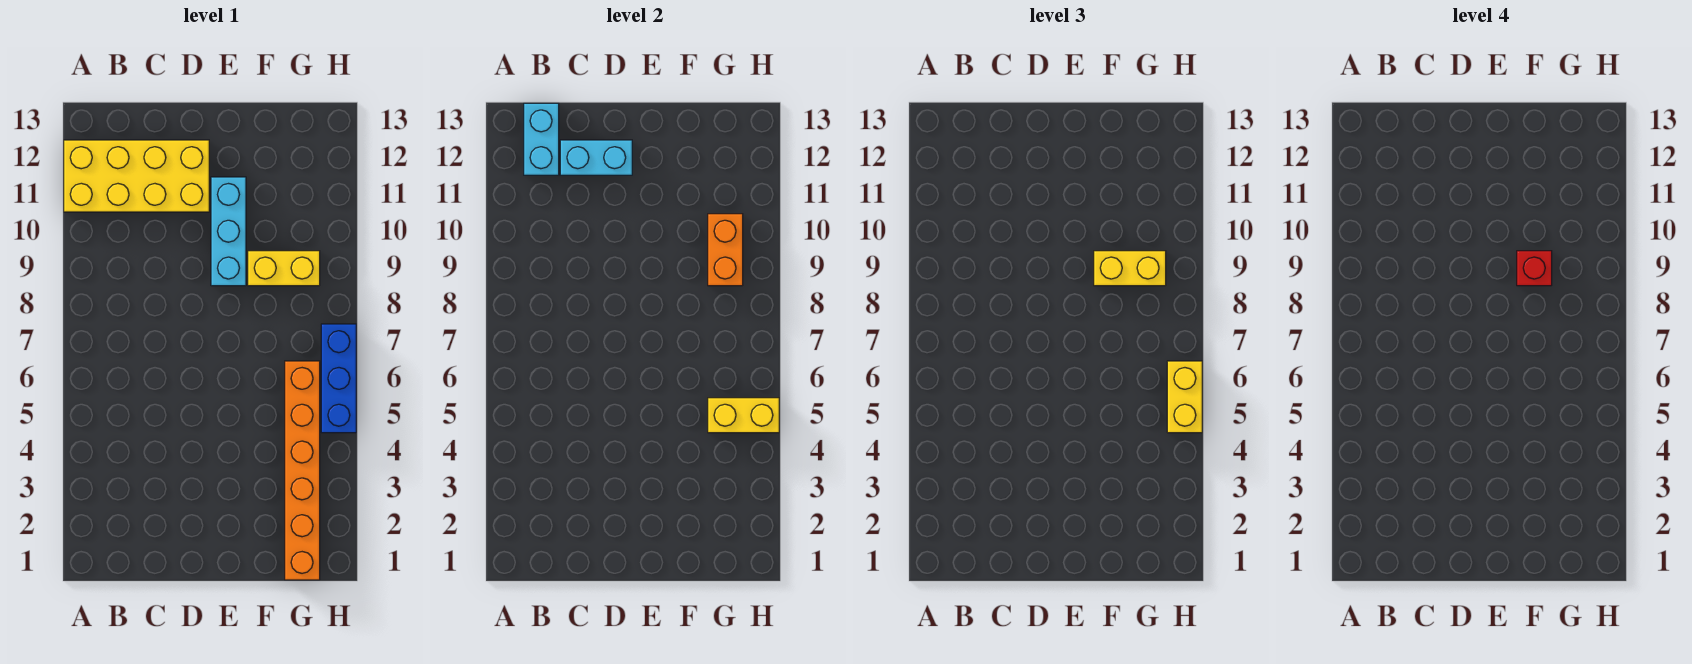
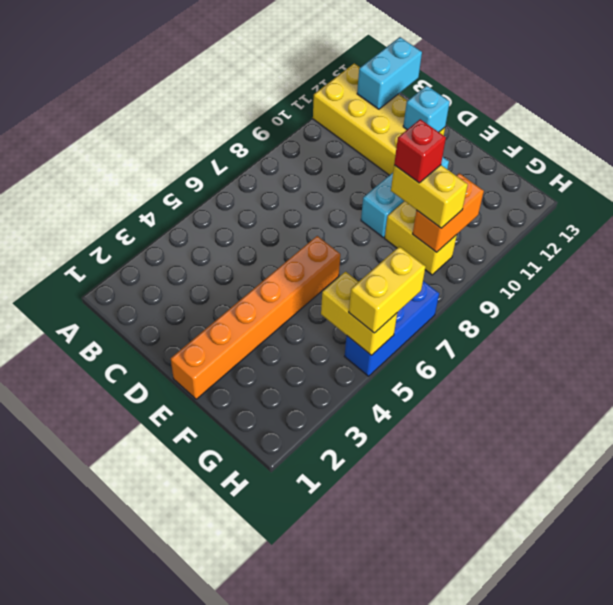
cyan 1x2 brick [560,140,632,175] -> cyan 1x1 brick [403,86,450,132]
orange 1x6 brick [285,361,320,580] -> orange 1x6 brick moved to [171,236,340,399]

